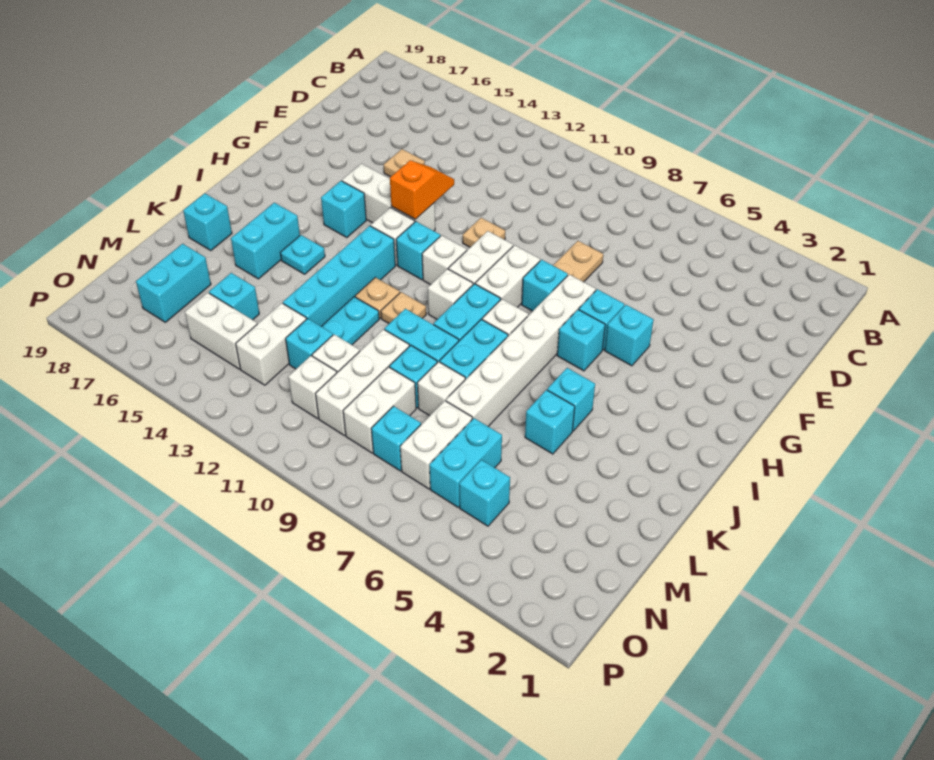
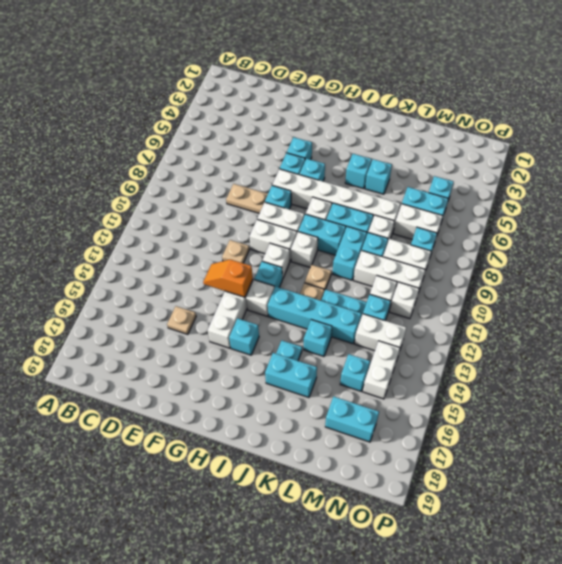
cyan 1x1 brick [183,193,232,251] -> cyan 1x1 brick moved to [304,320,332,356]

